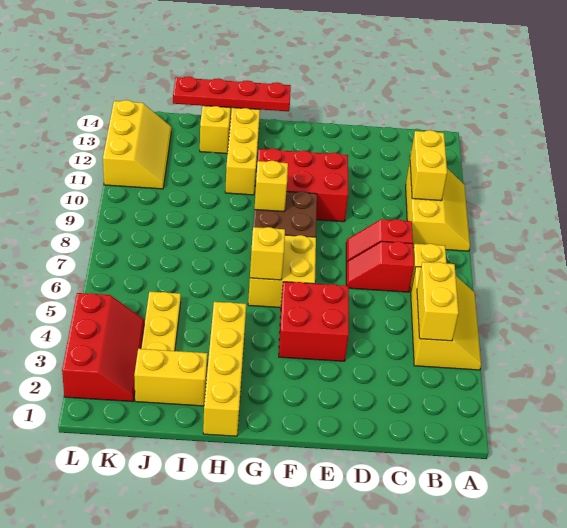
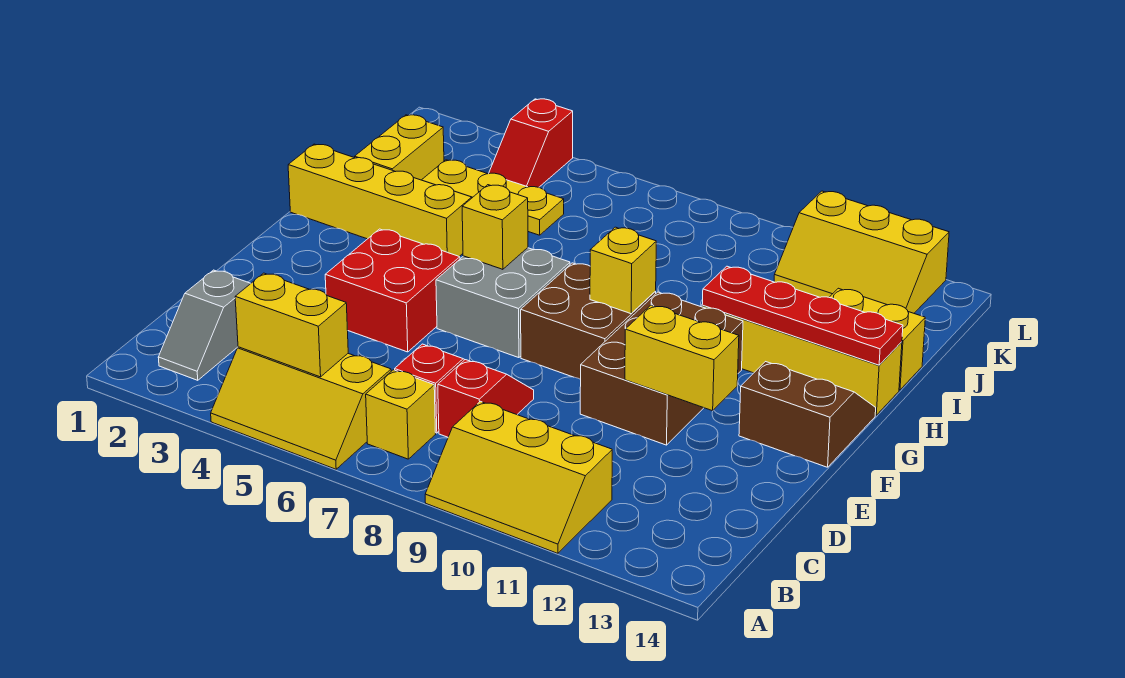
none -> grey 1x2 slope [158,270,251,380]
yellow 1x2 brick [410,130,447,201] -> yellow 1x2 brick moved to [625,305,739,411]
red 2x3 brick [258,149,348,222] -> brown 2x3 brick [580,292,743,445]
yellow 2x2 brick [248,235,316,308] -> grey 2x2 brick [436,248,570,358]
none -> brown 2x2 slope [739,362,876,467]
red 1x4 plate [173,77,291,111] -> red 1x4 plate turned to [702,266,903,365]
red 2x3 slope [62,293,144,402] -> red 1x2 slope [489,99,573,187]

